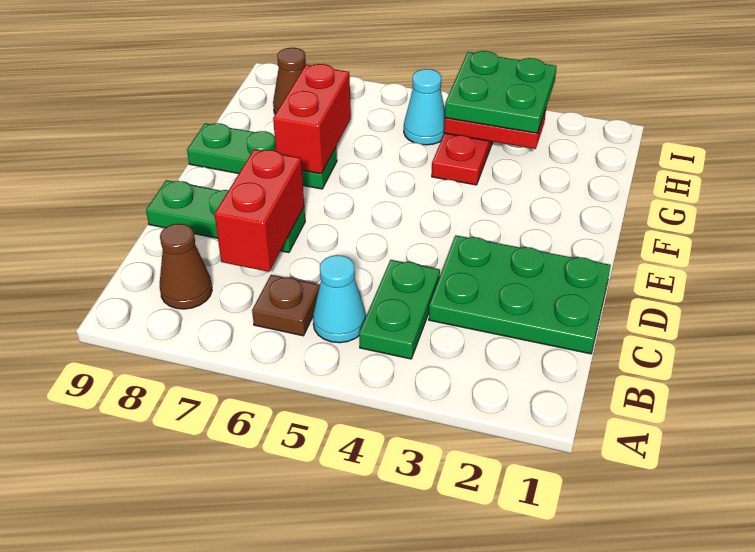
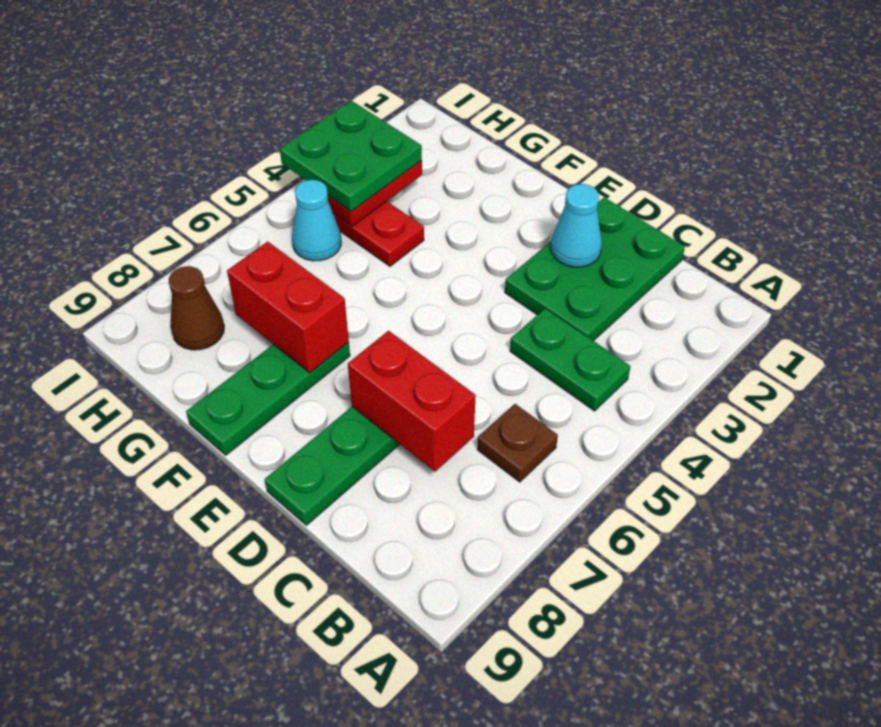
cyan 1x1 cone [313,255,366,343] -> cyan 1x1 cone moved to [551,184,602,267]
brown 1x1 cone [160,224,212,309] -> none

